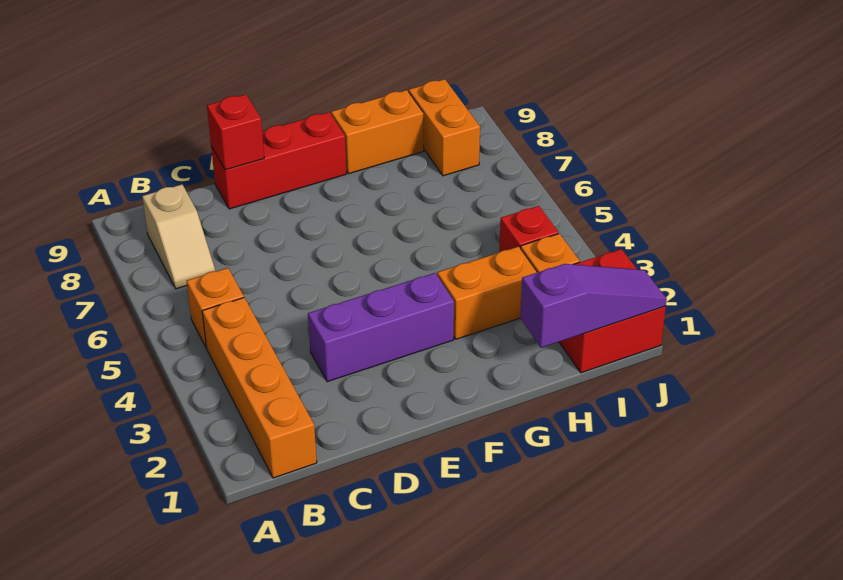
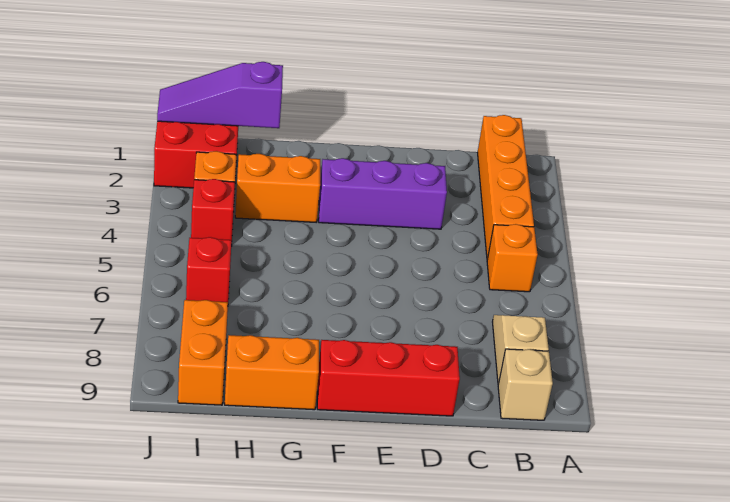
none -> tan 1x1 brick [498,349,553,420]
red 1x1 brick [207,94,264,170] -> red 1x1 brick moved to [186,237,232,302]

